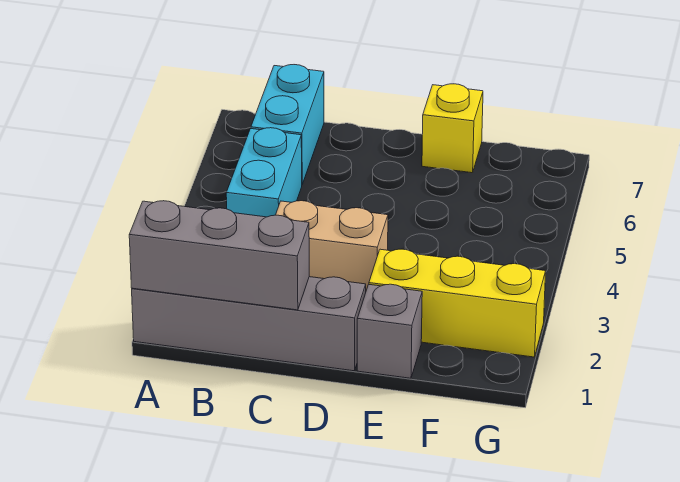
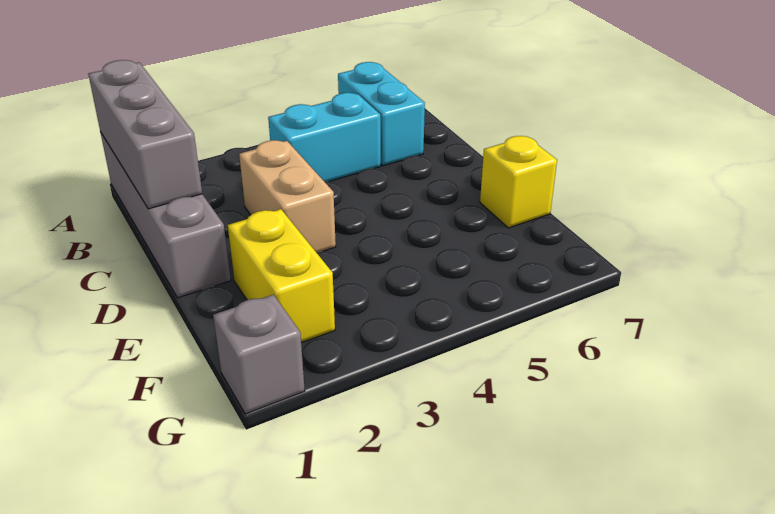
cyan 1x2 brick [251,65,324,184] -> cyan 1x2 brick turned to [338,62,425,166]
grey 1x1 brick [357,284,422,378] -> grey 1x1 brick moved to [213,295,305,414]
yellow 1x3 brick [369,249,546,357] -> yellow 1x2 brick [228,209,335,343]

